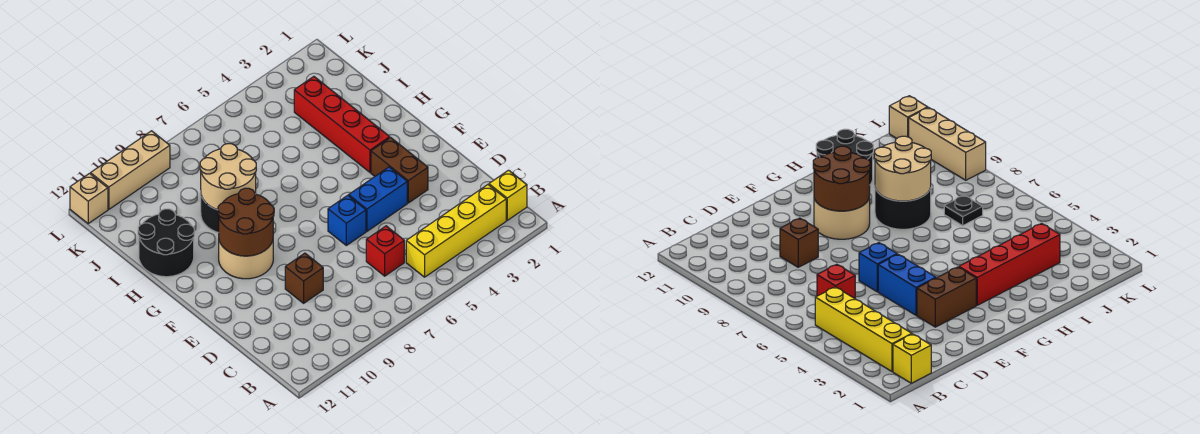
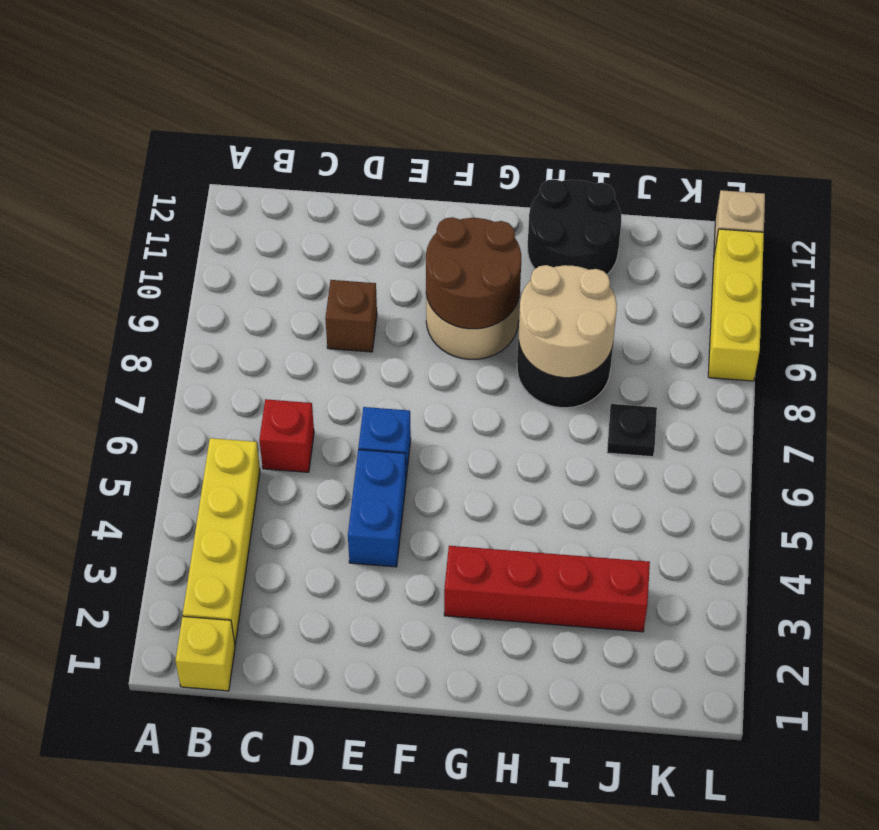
brown 1x2 brick [371,138,428,203] -> none
tan 1x3 brick [91,131,170,209] -> yellow 1x3 brick [708,229,764,381]

